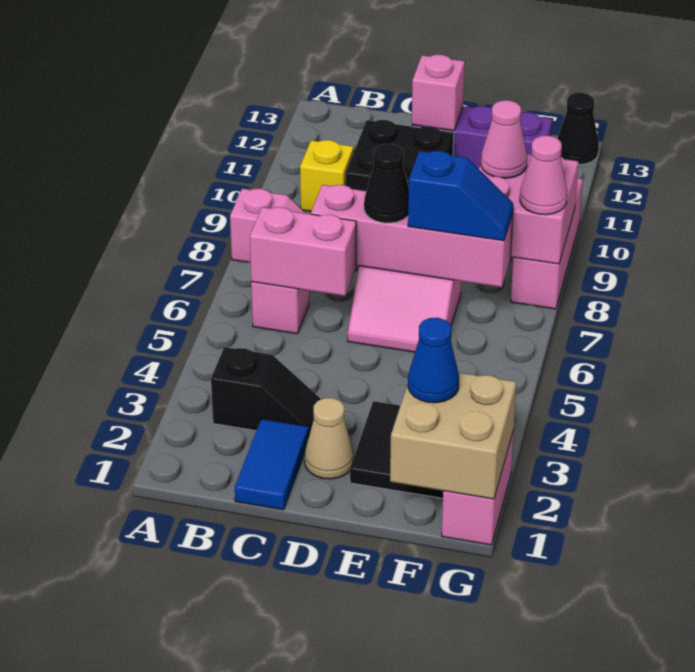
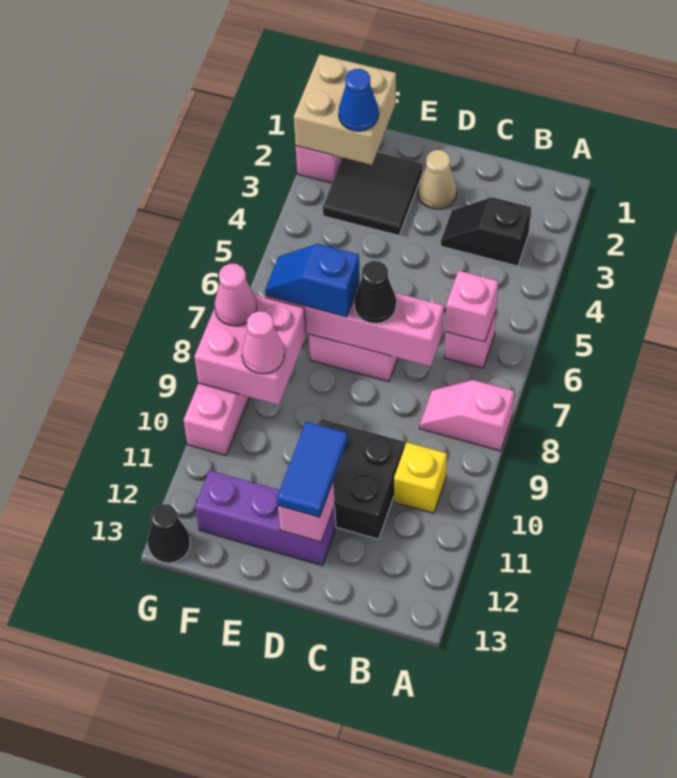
pink 1x2 brick [250,207,356,296] -> pink 1x1 brick [445,271,498,342]
blue 1x2 tile [235,419,309,510] -> blue 1x2 tile moved to [277,422,348,517]

